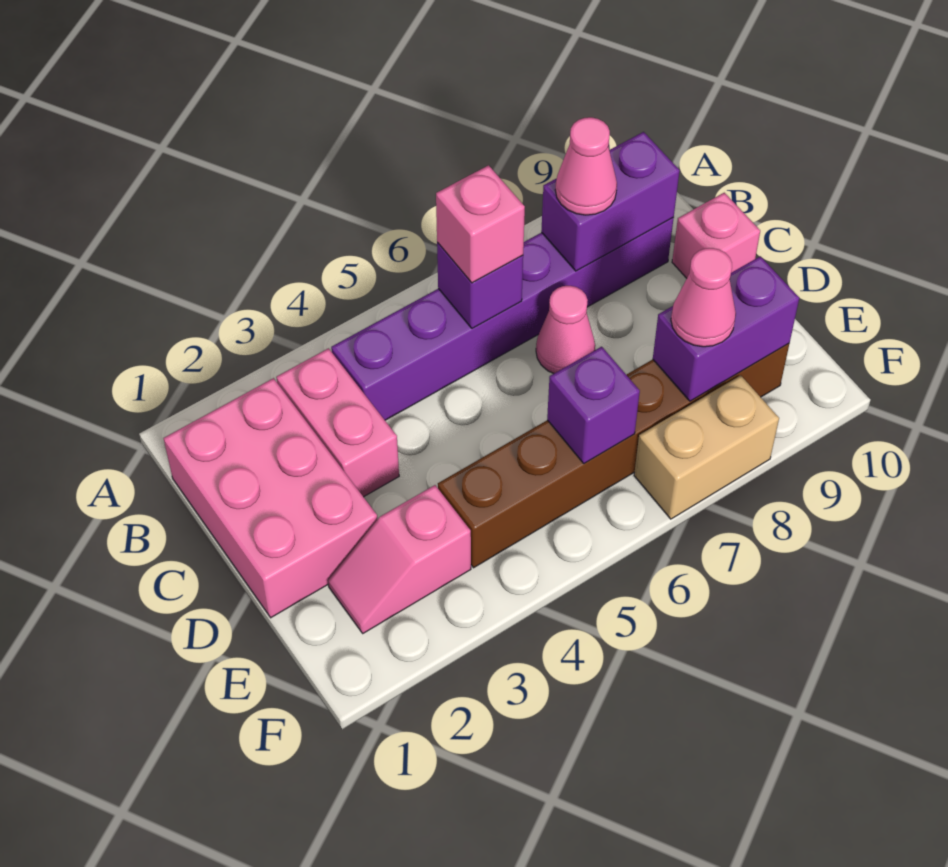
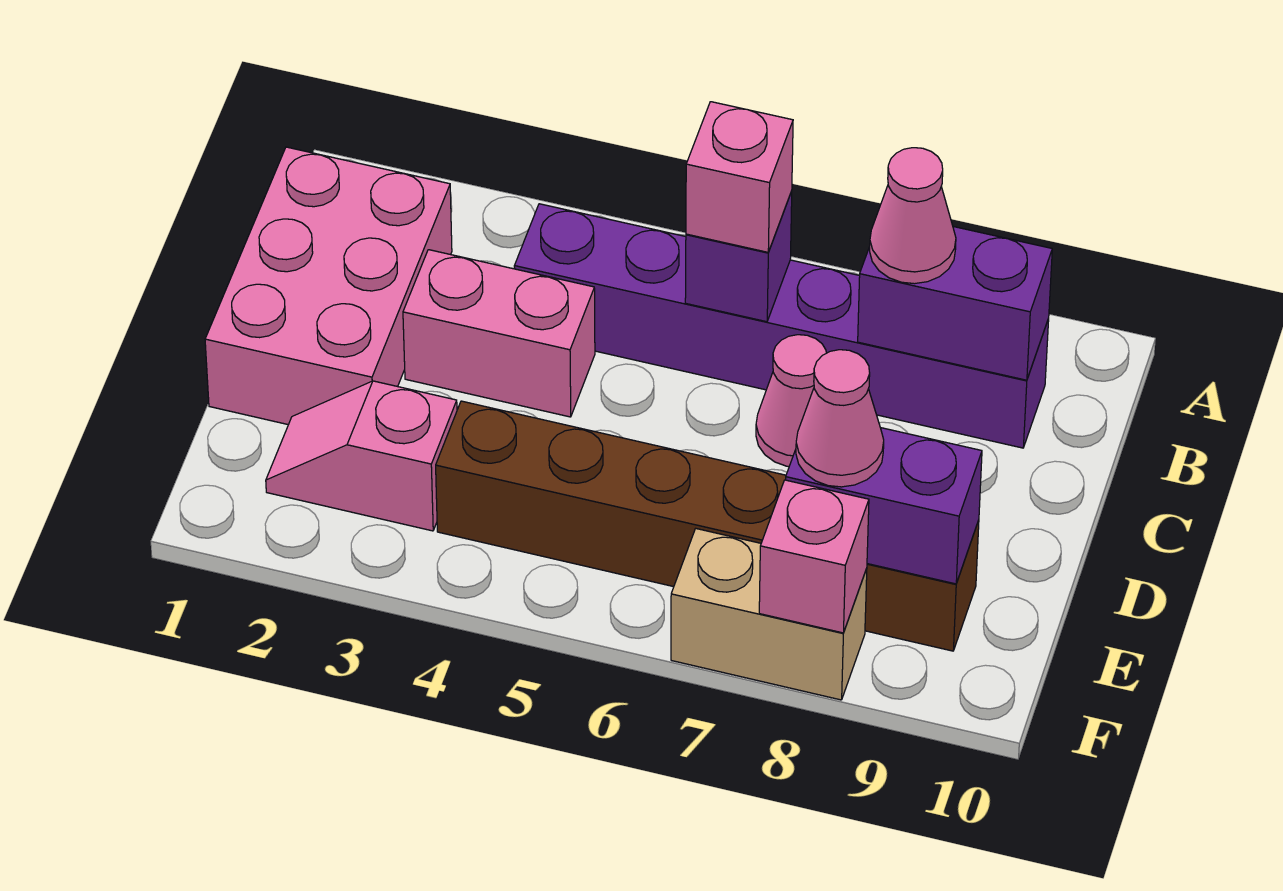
pink 1x2 brick [276,348,399,497] -> pink 1x2 brick turned to [403,250,595,417]
pink 1x1 brick [672,193,760,278] -> pink 1x1 brick moved to [759,480,869,633]
purple 1x1 brick [547,347,640,464] -> none

